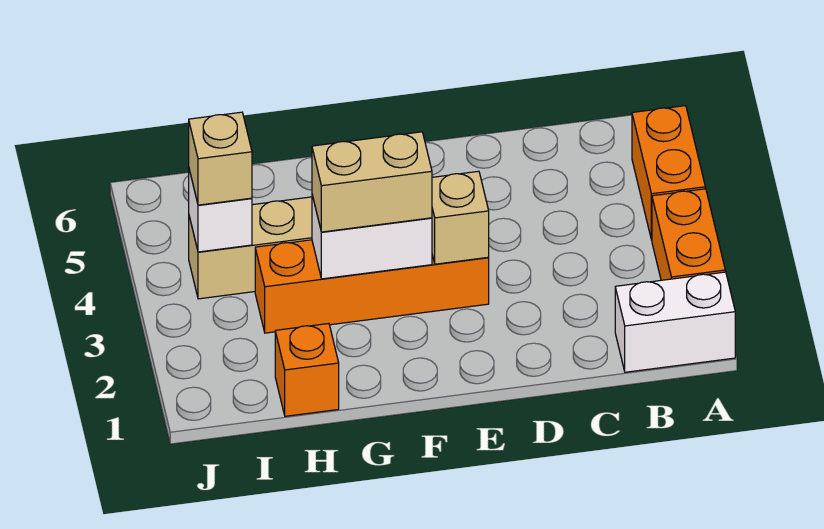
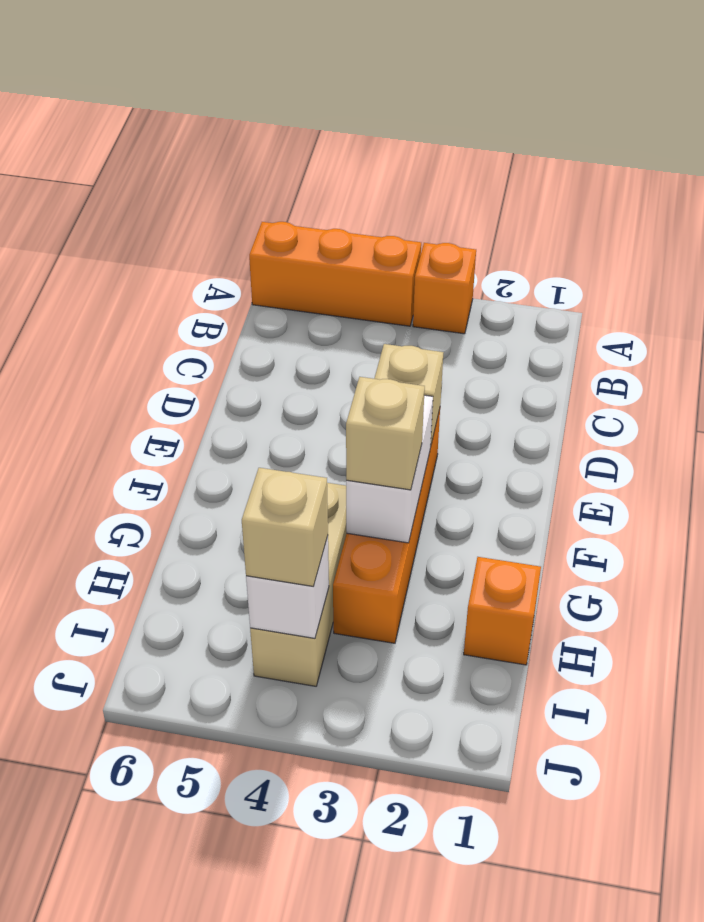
white 1x2 brick [615,272,735,372] -> none
orange 1x2 brick [652,189,725,280] -> orange 1x1 brick [413,243,476,334]
orange 1x2 brick [632,106,705,240] -> orange 1x3 brick [249,222,421,326]
tan 1x2 brick [312,132,432,232] -> tan 1x1 brick [346,377,425,490]

